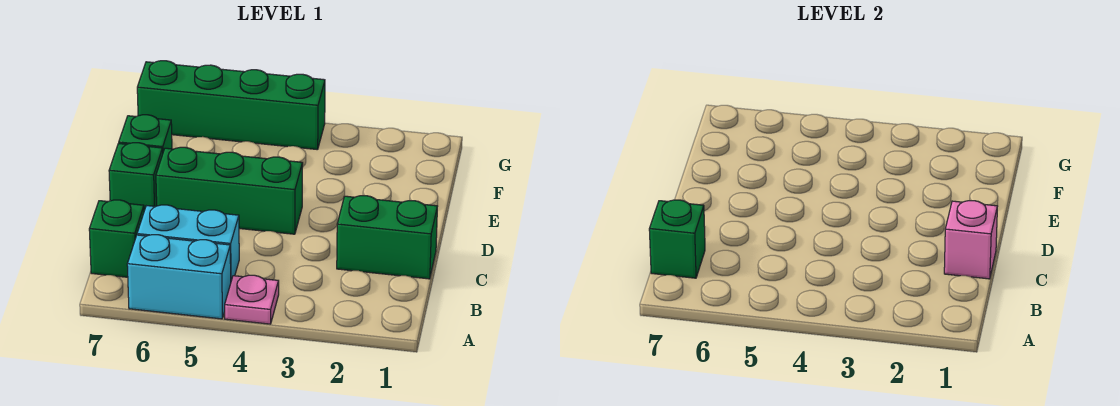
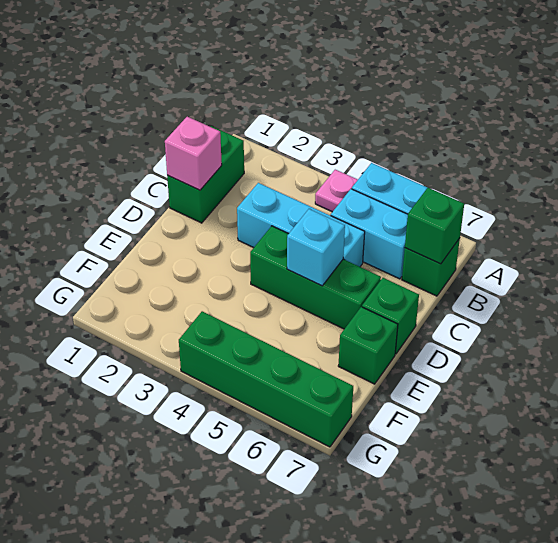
green 1x2 brick [337,196,437,279] -> green 1x2 brick turned to [167,126,244,223]
none -> cyan 1x3 brick [237,183,365,267]
none -> cyan 1x1 brick [287,209,345,286]

